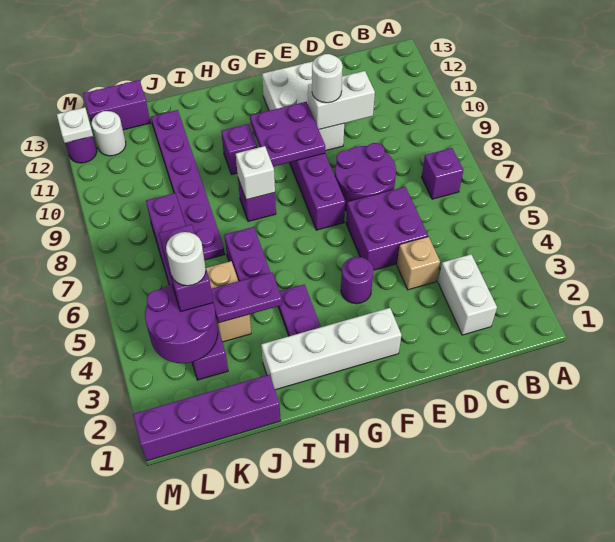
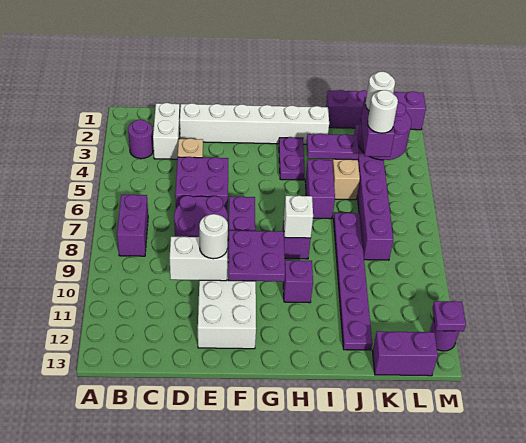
purple 1x1 brick [422,148,463,199] -> purple 1x2 brick [117,195,148,256]
white 1x4 brick [261,308,402,390] -> white 1x6 brick [180,103,329,144]
purple 1x1 round brick [341,257,374,304] -> purple 1x1 round brick moved to [128,119,154,159]
white 1x1 round brick [92,111,126,156] -> white 1x1 round brick moved to [368,90,398,133]
white 1x1 plate [57,107,93,143] -> purple 1x1 plate [432,301,466,331]

